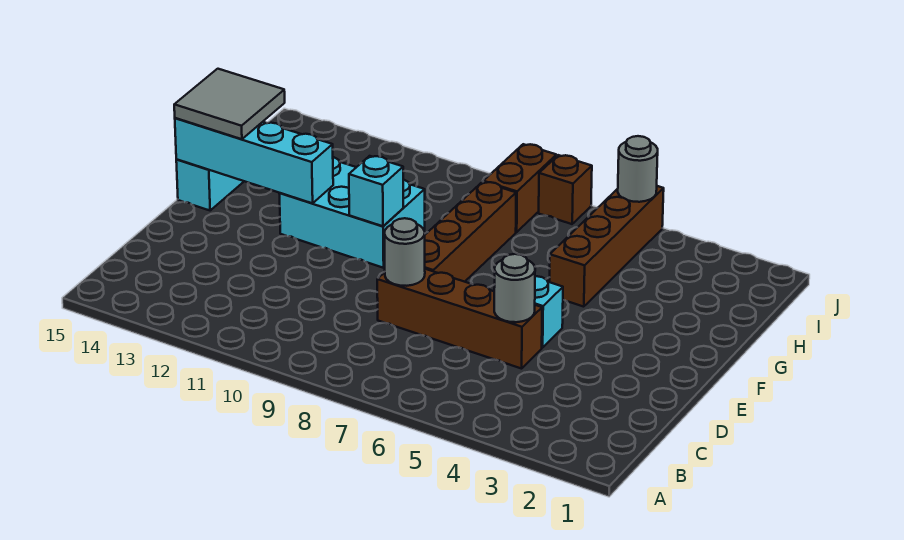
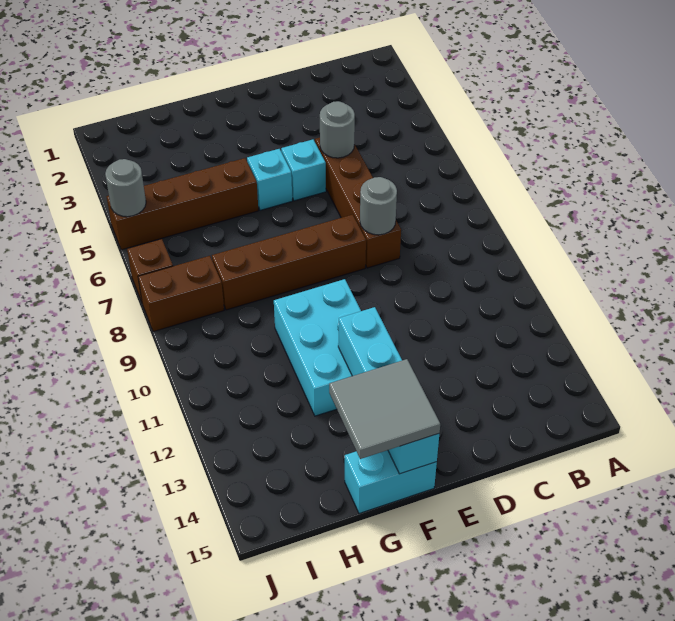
cyan 1x1 brick [349,156,404,226] -> cyan 1x1 brick moved to [247,149,292,210]

